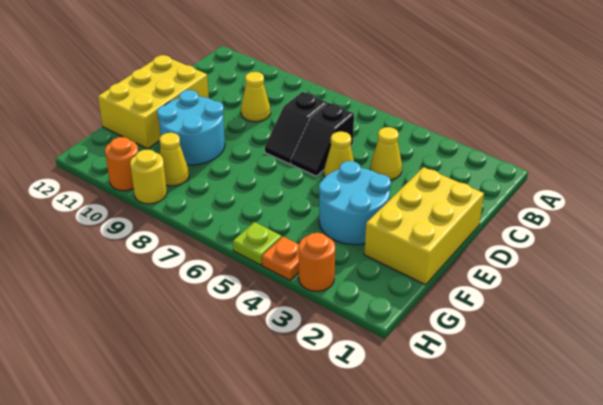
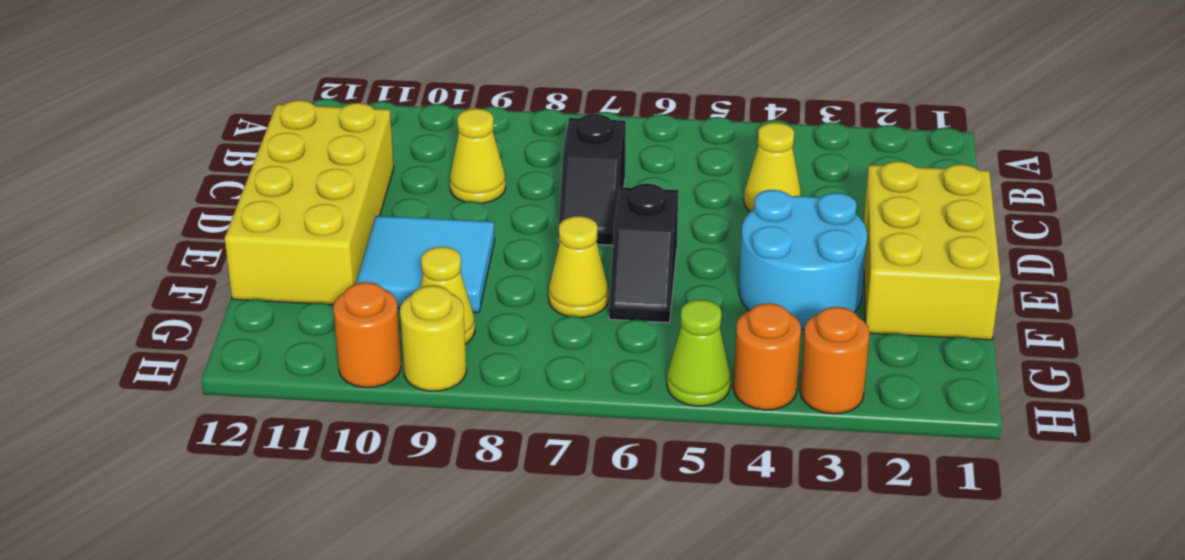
black 1x2 slope [291,103,354,176] -> black 1x2 slope moved to [609,184,678,323]
yellow 1x1 cone [324,131,354,177] -> yellow 1x1 cone moved to [549,216,609,317]
yellow 2x3 brick [98,55,209,149] -> yellow 2x4 brick [225,100,394,305]
cyan 2x2 round brick [157,90,225,165] -> cyan 2x2 tile [356,216,495,312]
orange 1x1 plate [262,237,299,280] -> orange 1x1 round brick [733,303,801,410]
lime 1x1 plate [233,222,282,265] -> lime 1x1 cone [667,300,731,406]

